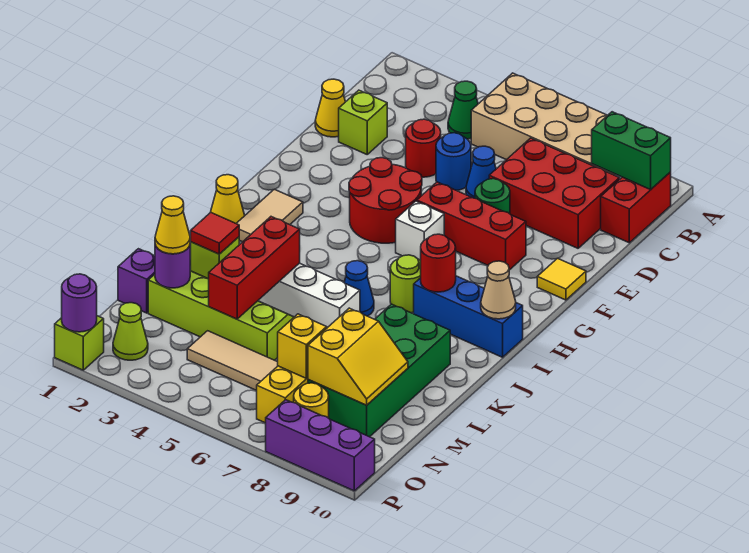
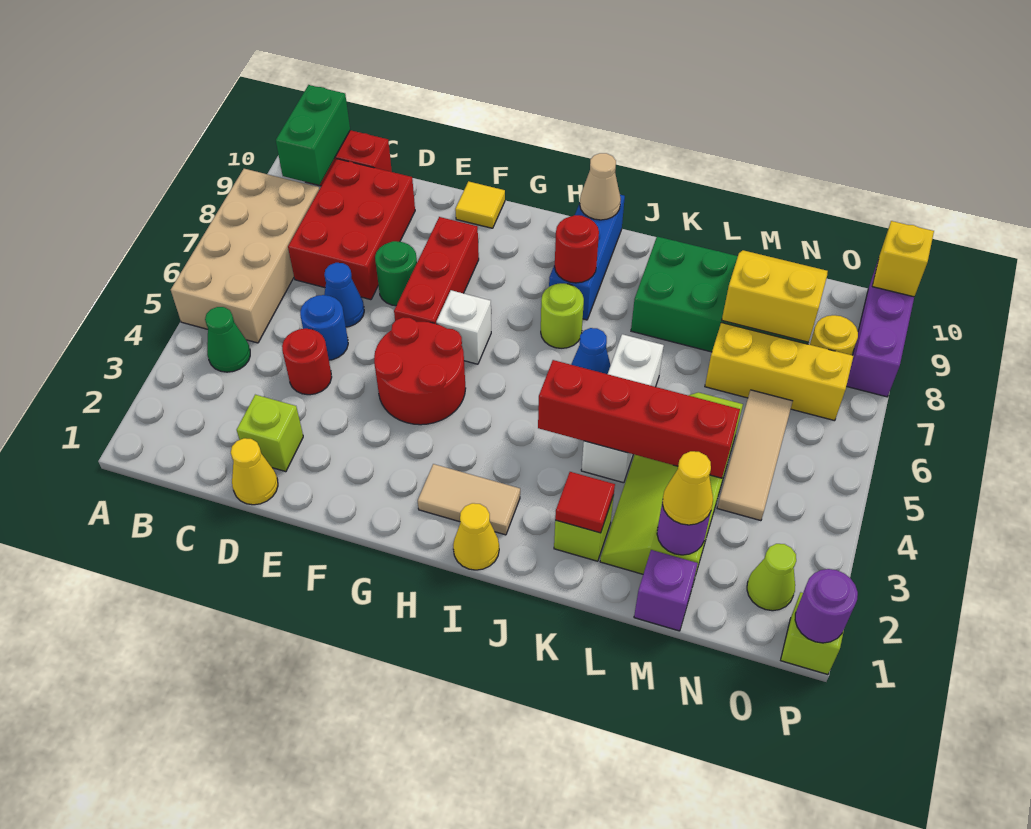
red 1x3 brick [209,217,300,319] -> red 1x4 brick [538,360,740,478]
yellow 1x1 brick [278,314,327,378] -> yellow 1x1 brick moved to [872,221,934,297]

